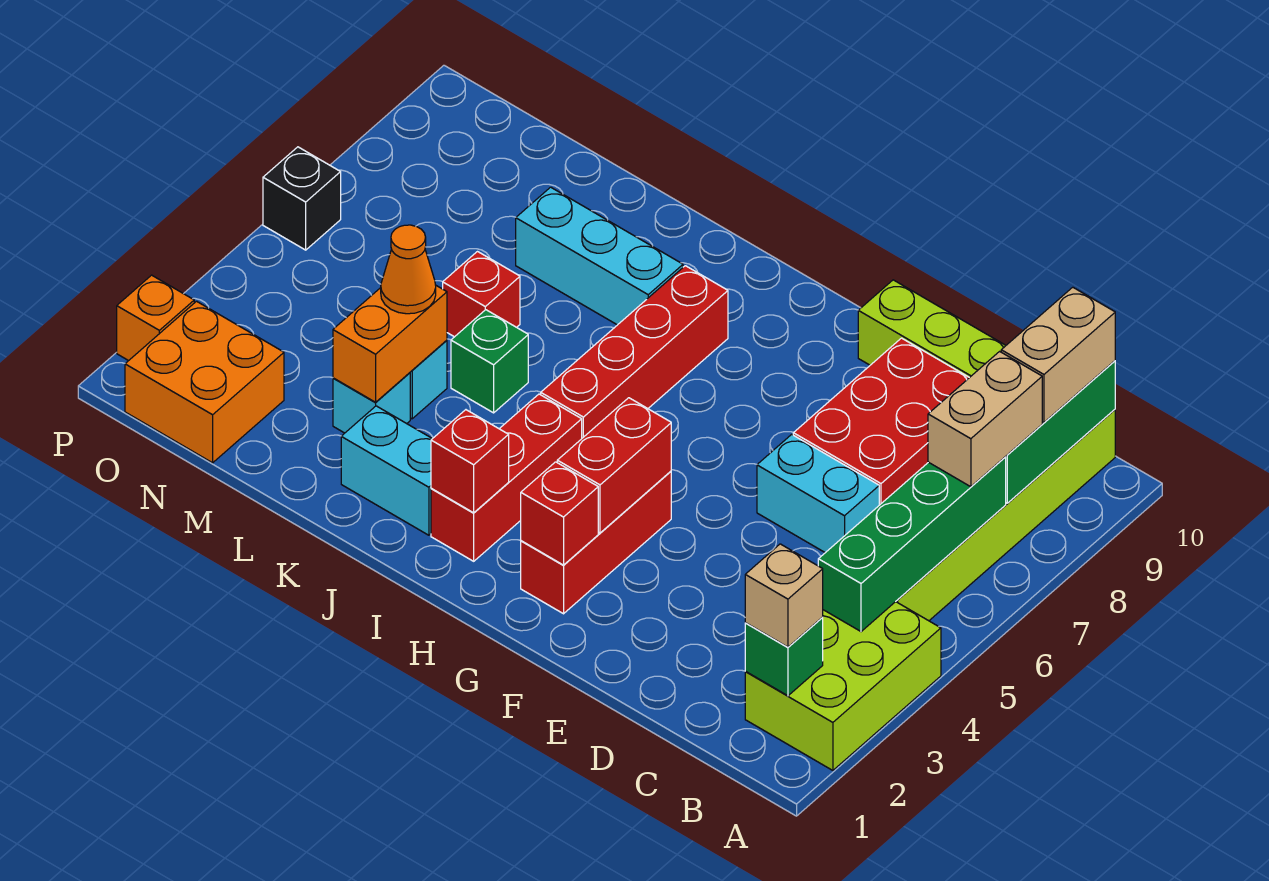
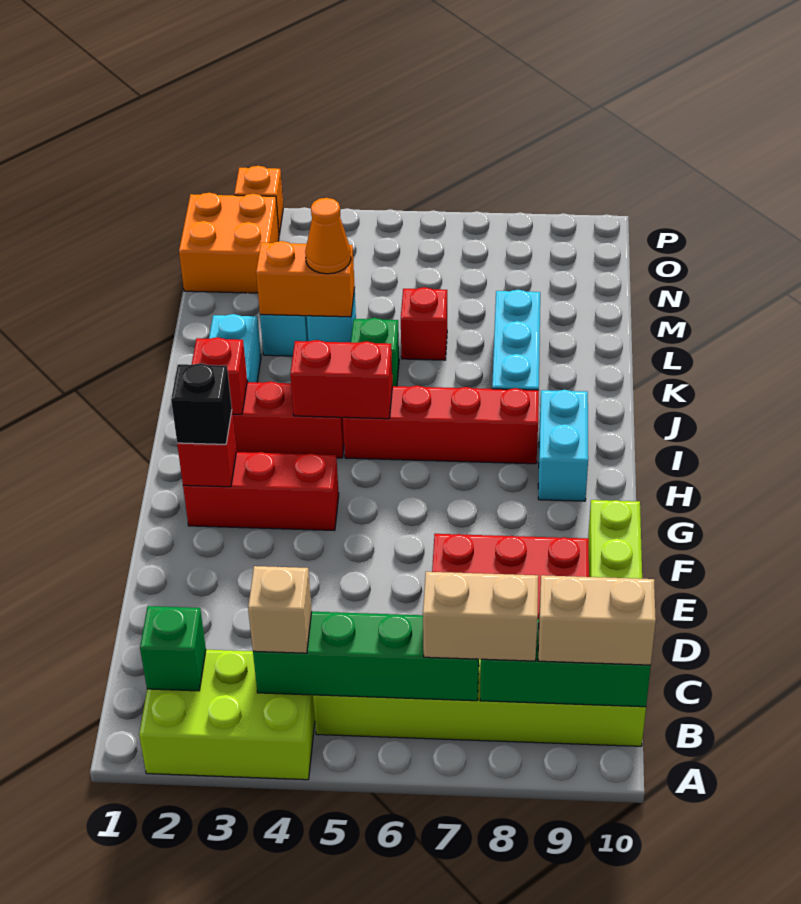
tan 1x1 brick [745,544,823,647] -> tan 1x1 brick moved to [248,566,312,653]
cyan 1x2 brick [757,434,879,553] -> cyan 1x2 brick moved to [538,390,588,501]
red 1x2 brick [557,398,671,533] -> red 1x2 brick moved to [290,340,392,419]
black 1x1 brick [263,147,341,250] -> black 1x1 brick moved to [171,363,232,444]

